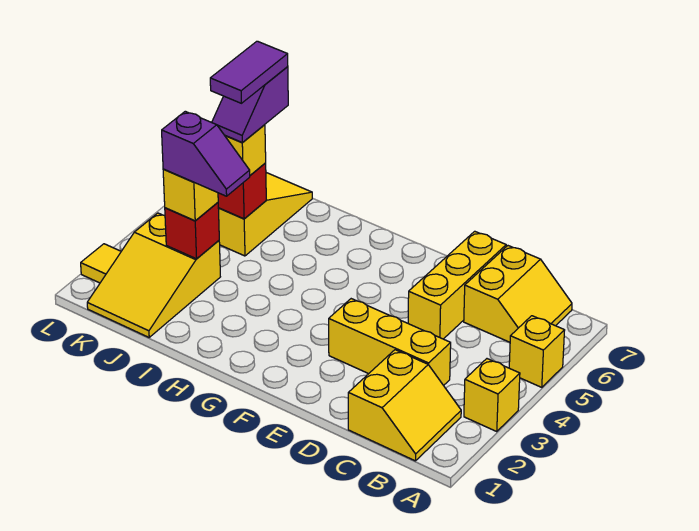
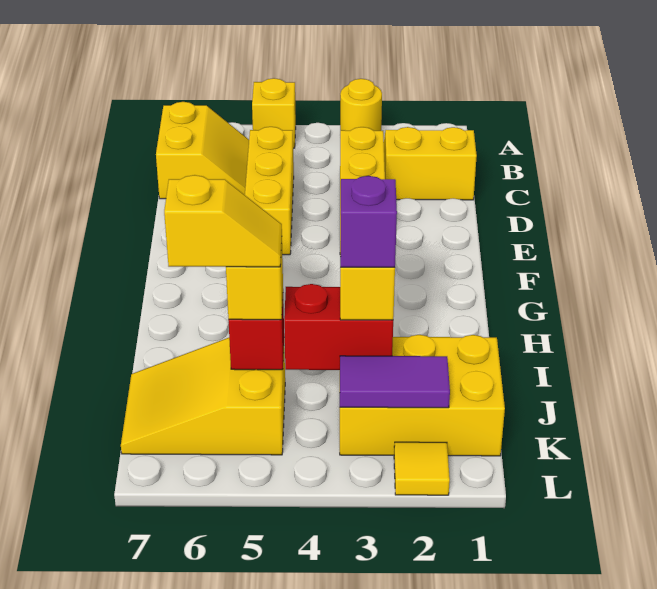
yellow 1x1 brick [464,359,520,432] -> yellow 1x1 round brick [340,79,382,131]
yellow 2x2 slope [464,246,572,342] -> yellow 2x2 slope turned to [156,102,249,199]
yellow 1x3 brick [408,231,506,339] -> yellow 1x3 brick turned to [245,127,294,255]
yellow 2x3 slope [87,213,220,337] -> yellow 2x3 brick [340,335,505,456]
red 1x1 brick [165,203,219,259] -> red 1x2 brick [284,284,393,370]
purple 1x2 slope [212,67,288,143] -> yellow 1x2 slope [164,175,282,267]
purple 1x2 tile [210,41,288,103] -> purple 1x2 tile moved to [340,356,450,408]

